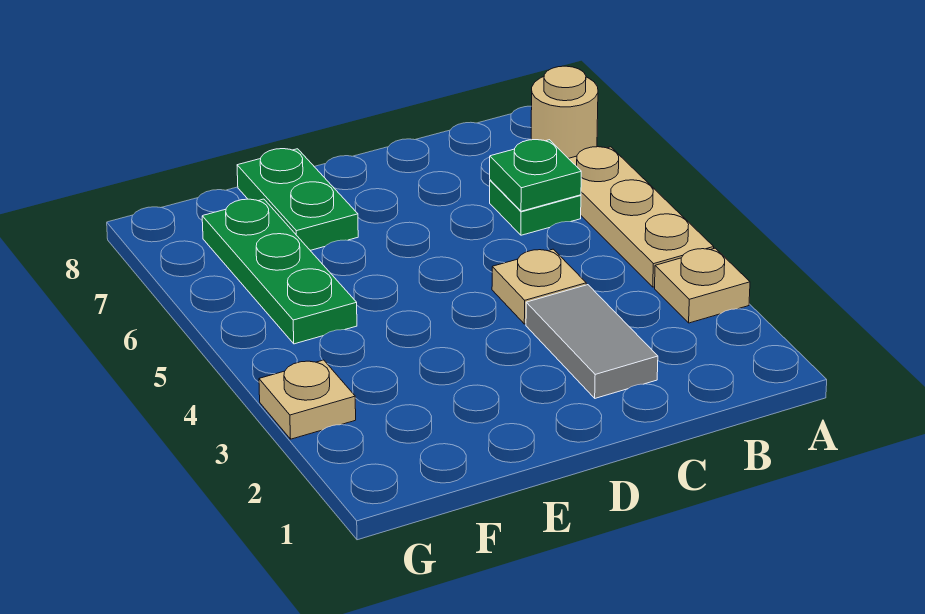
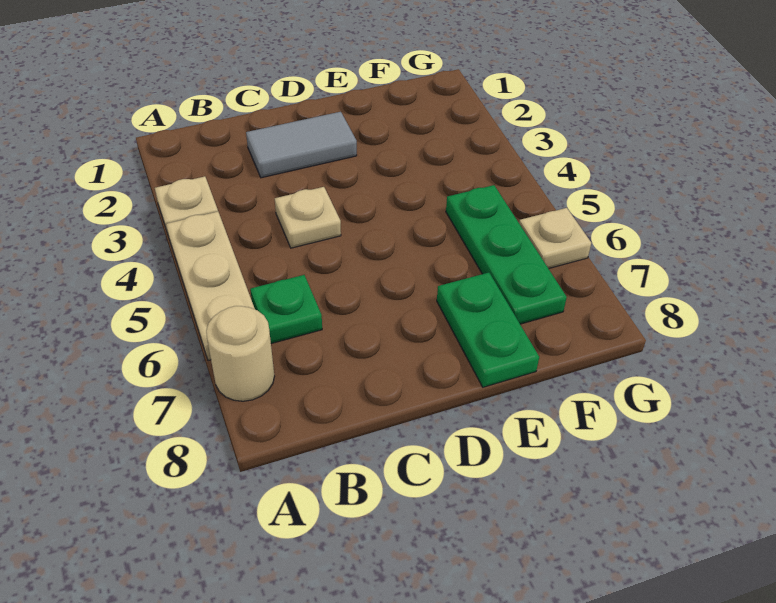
green 1x1 plate [490,140,581,211] -> none
grey 1x2 tile [526,285,658,398] -> grey 1x2 tile turned to [246,112,357,178]
tan 1x1 plate [259,360,356,439] -> tan 1x1 plate moved to [519,208,591,269]

